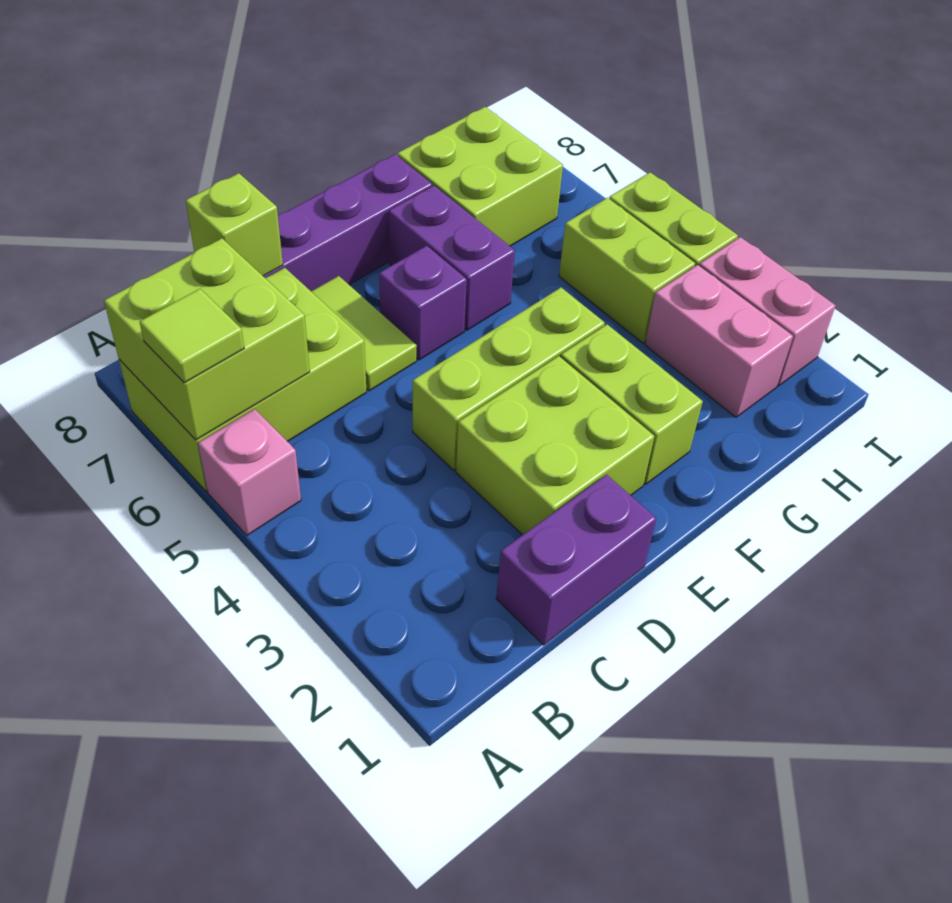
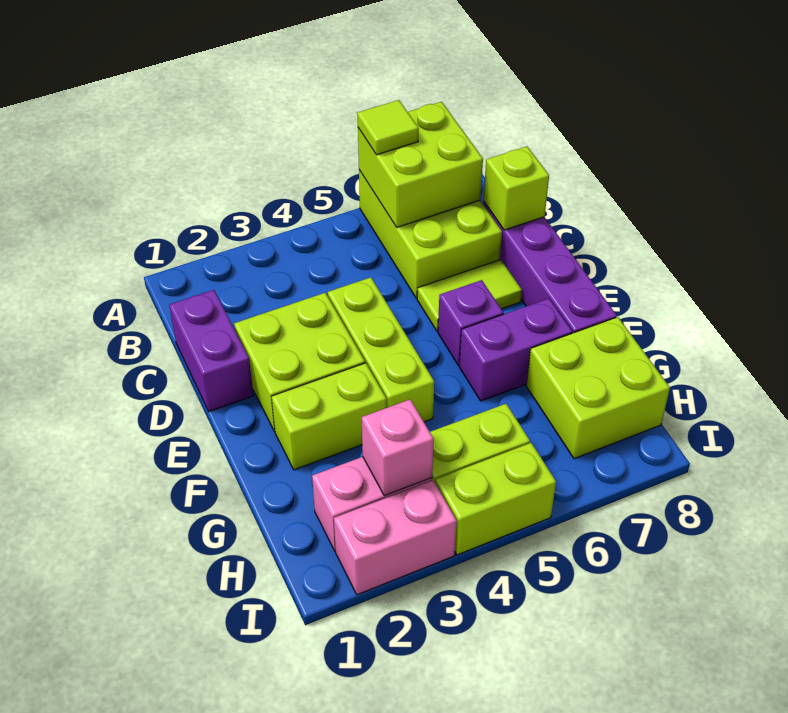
pink 1x1 brick [198,409,301,535] -> pink 1x1 brick moved to [362,399,434,496]

